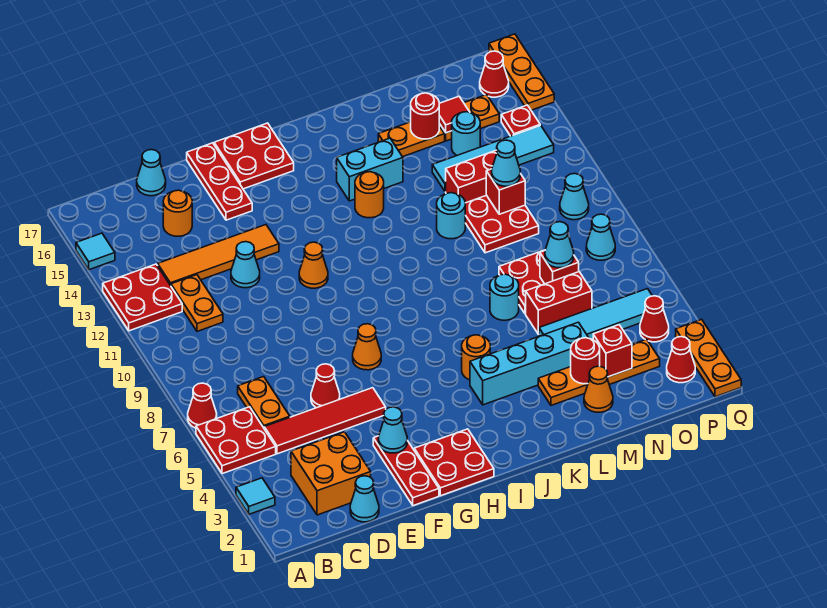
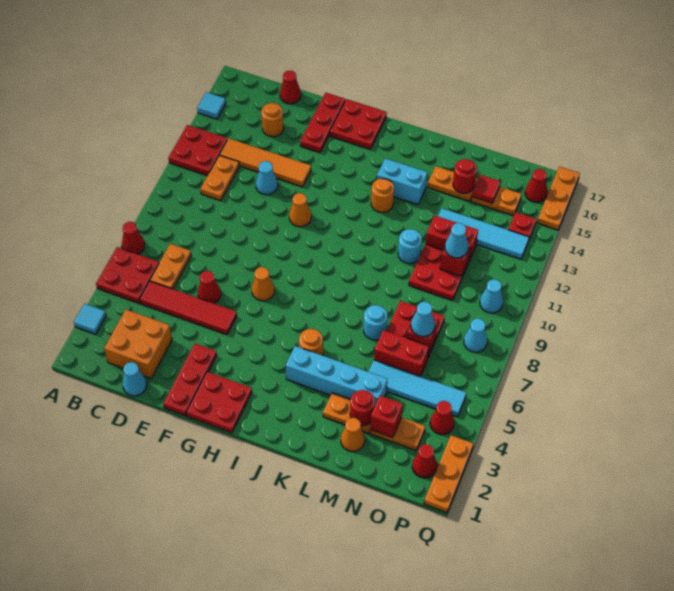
cyan 1x1 cone [137,150,166,196] -> red 1x1 cone [280,71,301,104]
cyan 1x1 cone [378,407,407,453] -> none
cyan 1x1 round brick [452,112,480,155] -> none

